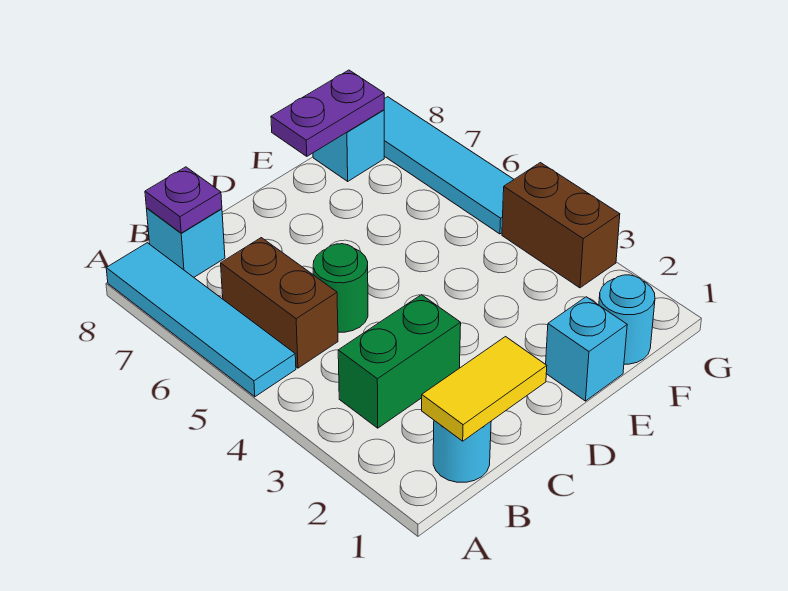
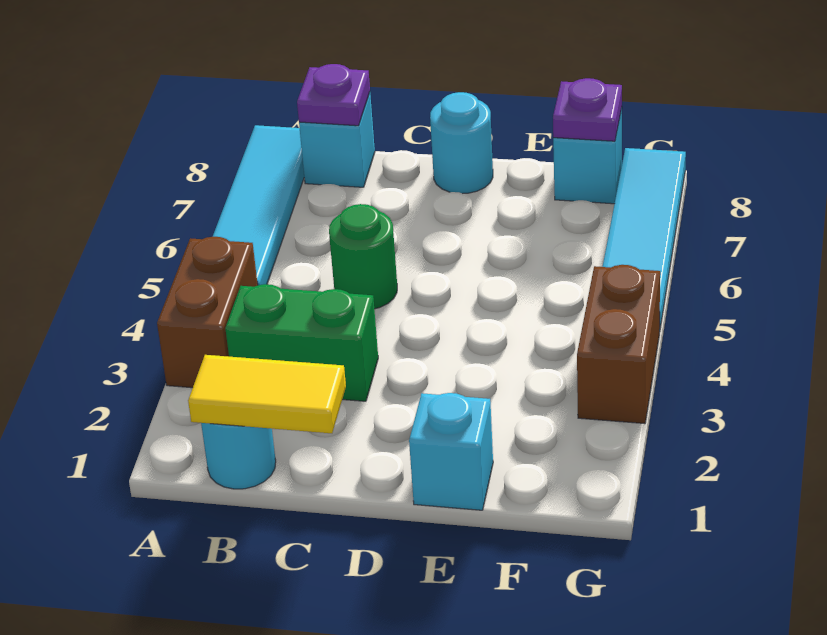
brown 1x2 brick [221,238,338,368] -> brown 1x2 brick moved to [157,237,258,388]
purple 1x2 plate [271,70,384,156] -> purple 1x1 plate [553,78,622,141]
cyan 1x1 round brick [599,275,655,364] -> cyan 1x1 round brick moved to [430,92,493,194]

